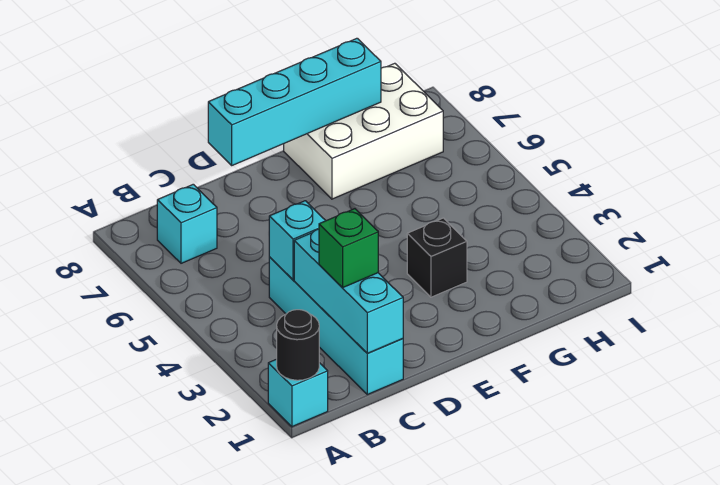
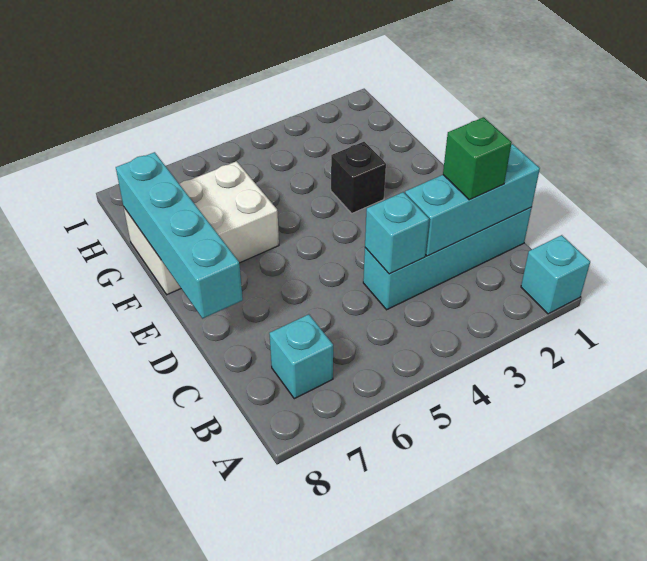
black 1x1 round brick [277,310,319,380] -> none
white 2x3 brick [284,63,443,199] -> white 2x3 brick turned to [124,161,279,295]

